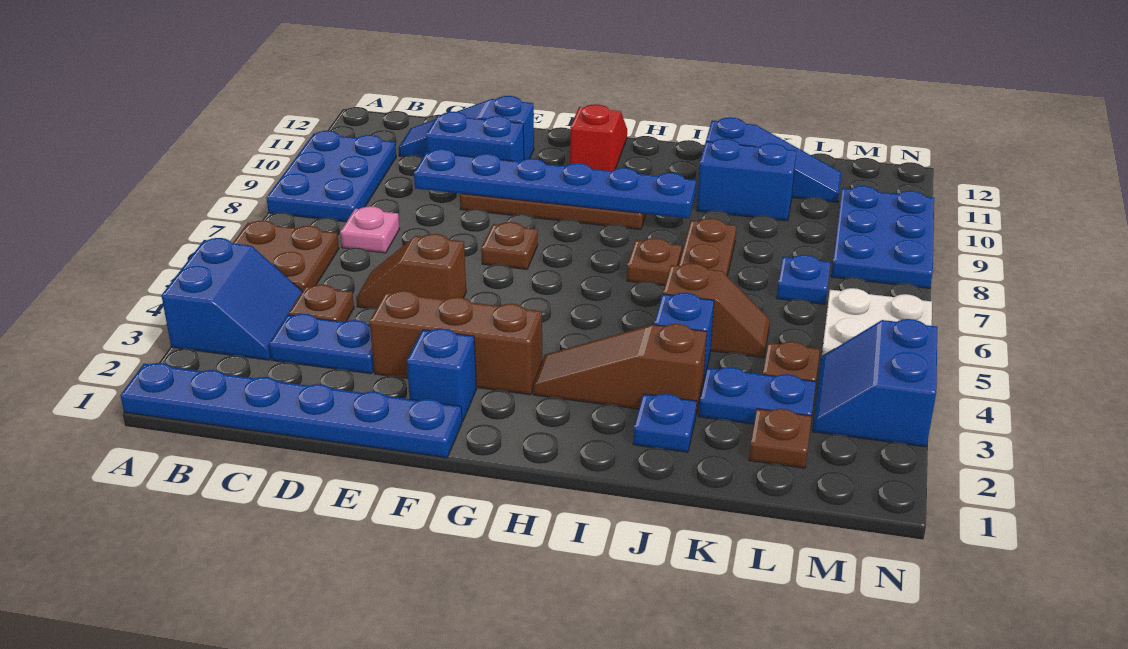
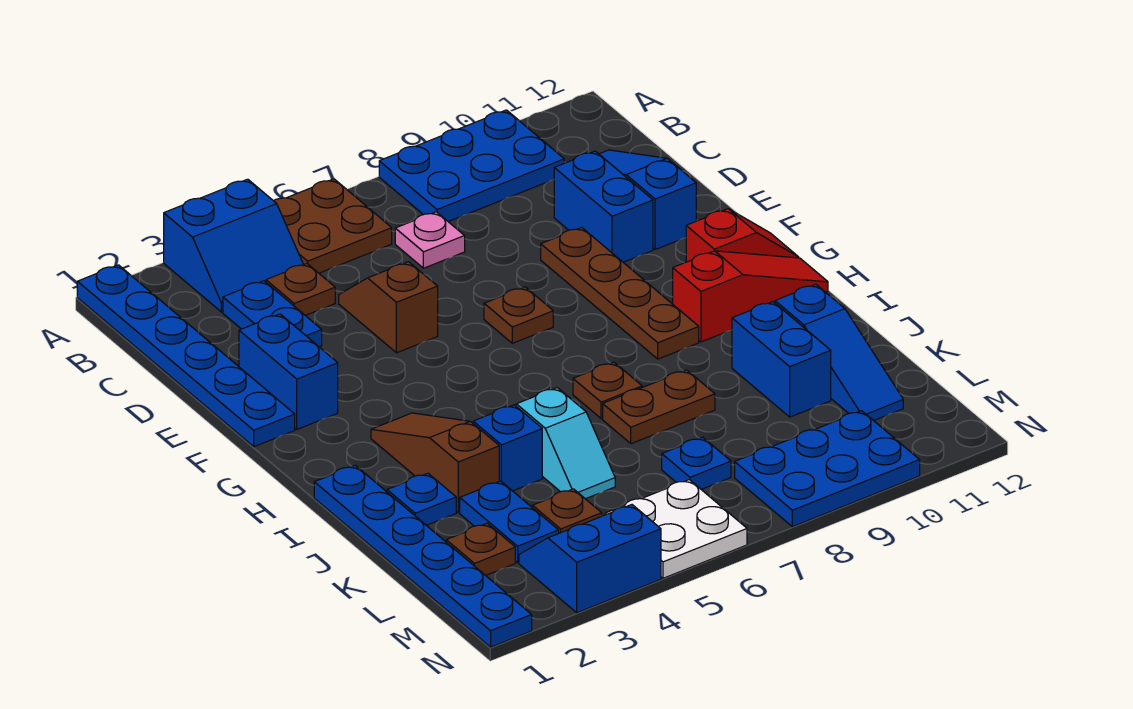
blue 1x6 plate [414,149,696,218] -> blue 1x6 plate moved to [314,465,532,647]
brown 1x3 brick [370,291,542,395] -> none
blue 1x1 brick [407,329,477,422] -> blue 1x2 brick [239,314,338,429]
none -> red 1x3 slope [673,251,828,342]
brown 1x2 slope [663,263,770,358] -> cyan 1x2 slope [516,388,615,499]

